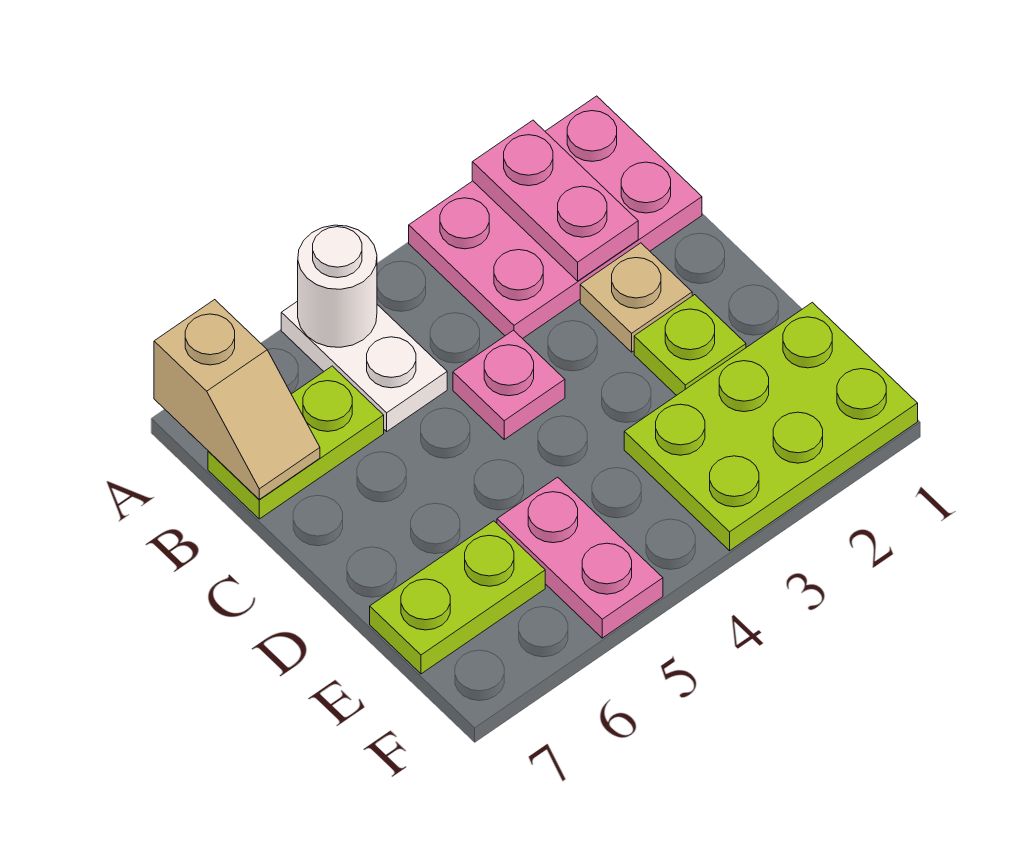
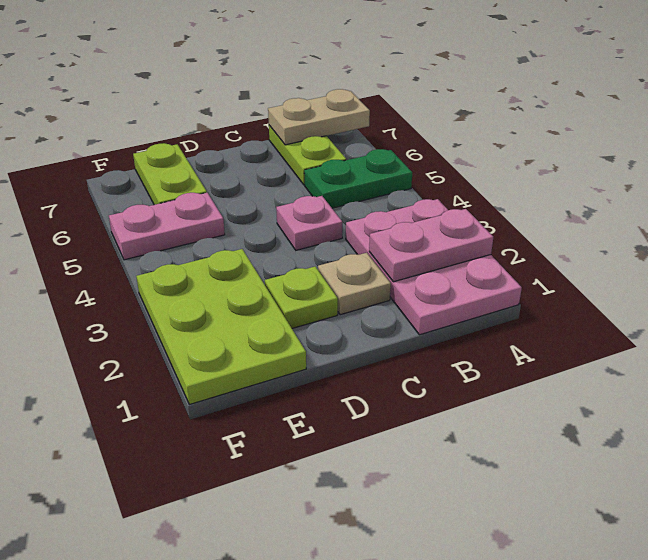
white 1x2 plate [281,301,447,431] -> green 1x2 plate [304,149,412,208]
white 1x1 round brick [298,225,377,347] -> none
tan 1x2 slope [154,300,320,499] -> tan 1x2 plate [268,89,370,145]

